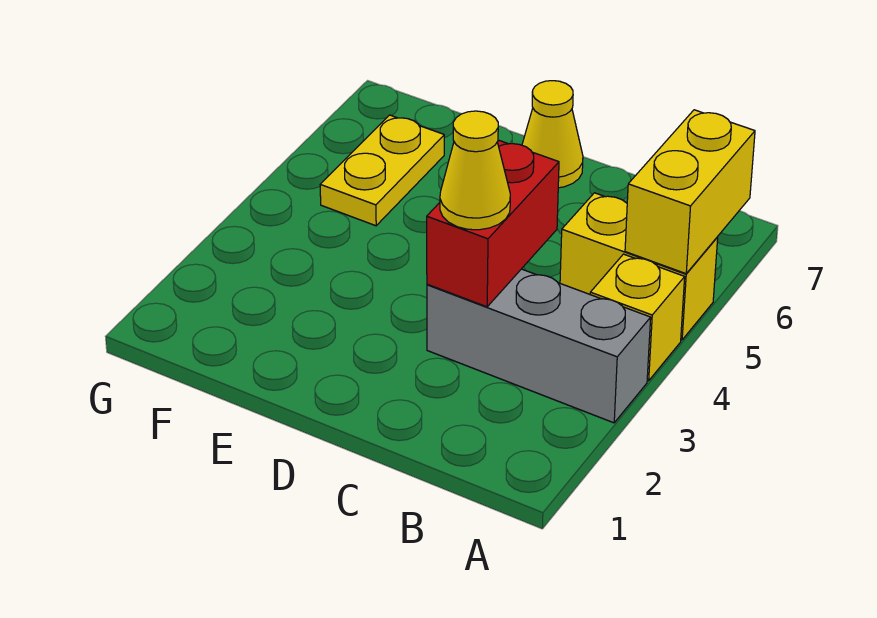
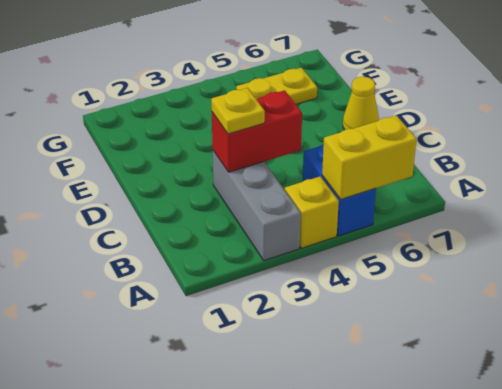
yellow 1x2 brick [560,193,718,340] -> blue 1x2 brick [303,144,376,236]
yellow 1x1 cone [440,111,510,230] -> yellow 1x1 plate [211,88,265,134]

